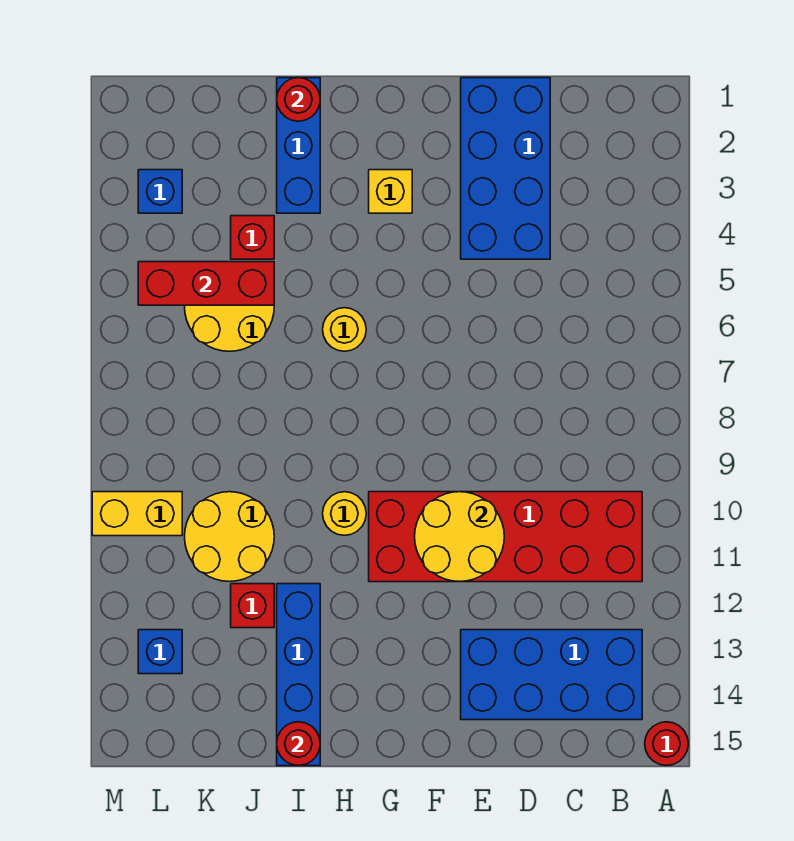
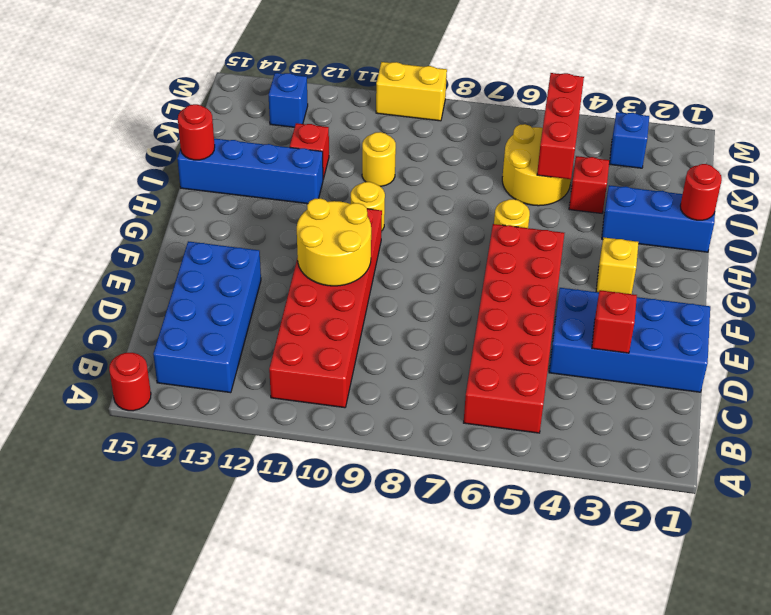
none -> red 2x6 brick [464,224,564,433]
none -> red 1x1 brick [592,290,637,353]
yellow 2x2 round brick [185,492,274,582] -> yellow 1x1 round brick [362,132,396,186]
yellow 1x2 brick [92,492,182,536] -> yellow 1x2 brick turned to [376,62,447,121]

